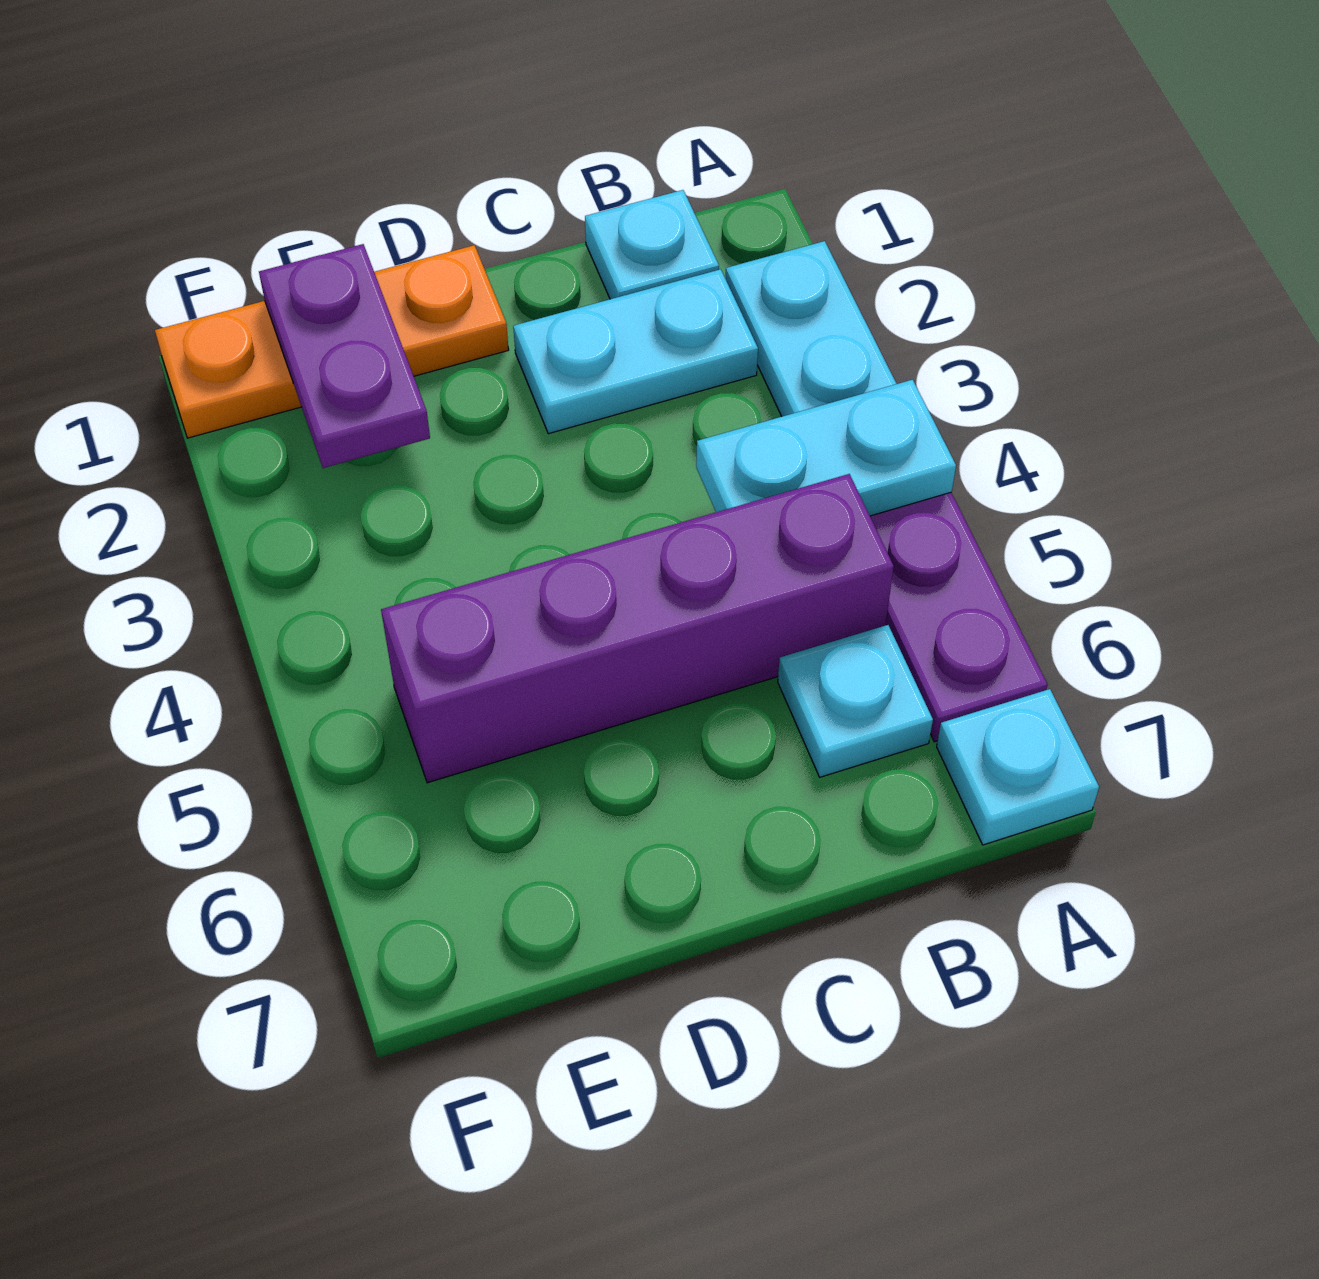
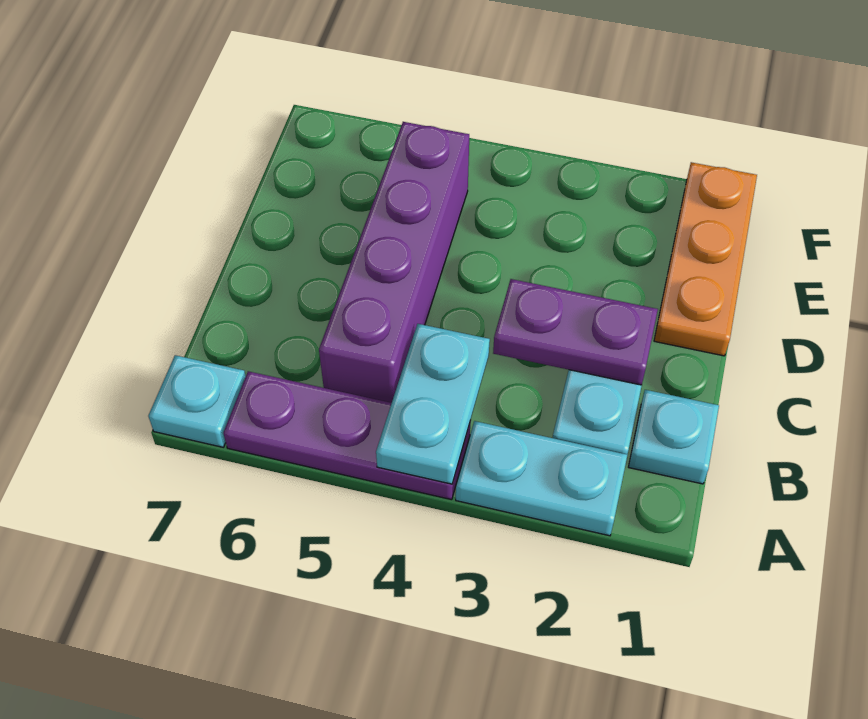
cyan 1x1 plate [778,625,933,777] -> none
purple 1x2 plate [259,244,430,468] -> purple 1x2 plate moved to [493,279,658,385]

